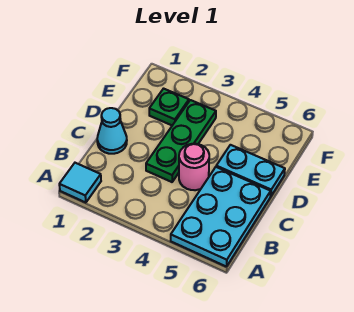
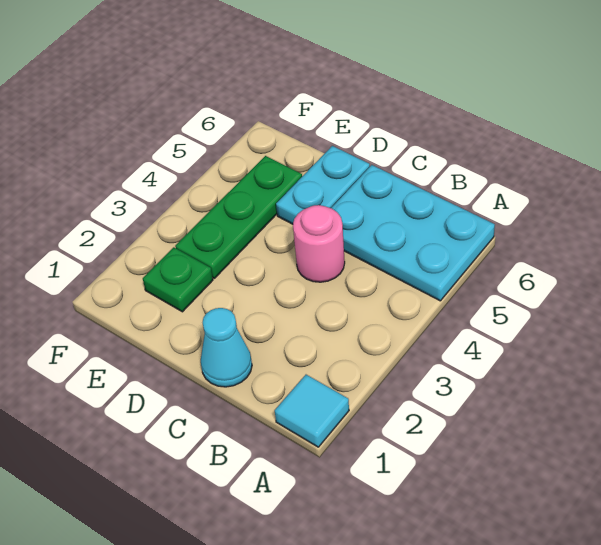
green 1x3 plate [146,100,216,182] -> green 1x3 plate turned to [175,156,302,278]

